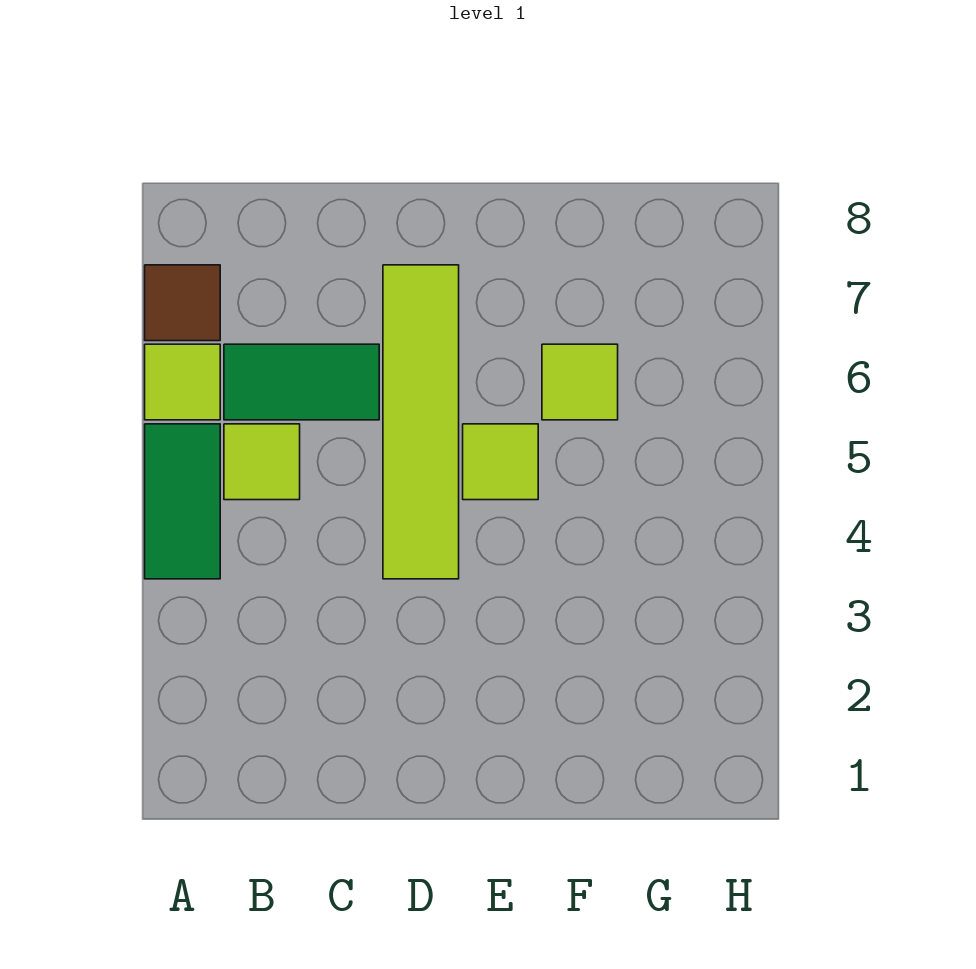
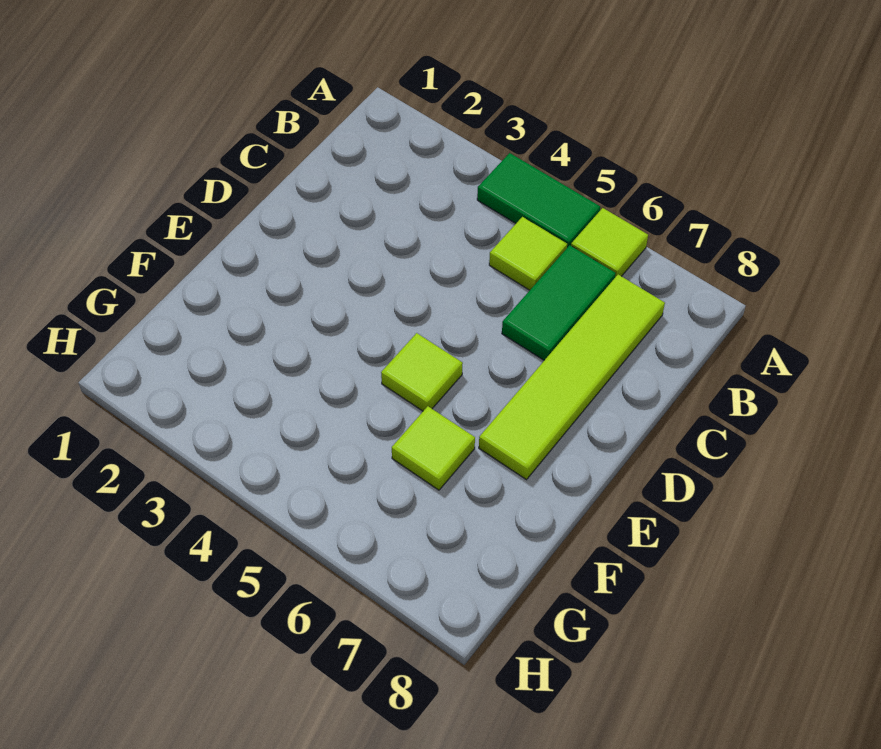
brown 1x1 tile [145,265,220,341] -> none
lime 1x4 tile [383,265,459,579] -> lime 1x4 tile turned to [479,275,665,480]

